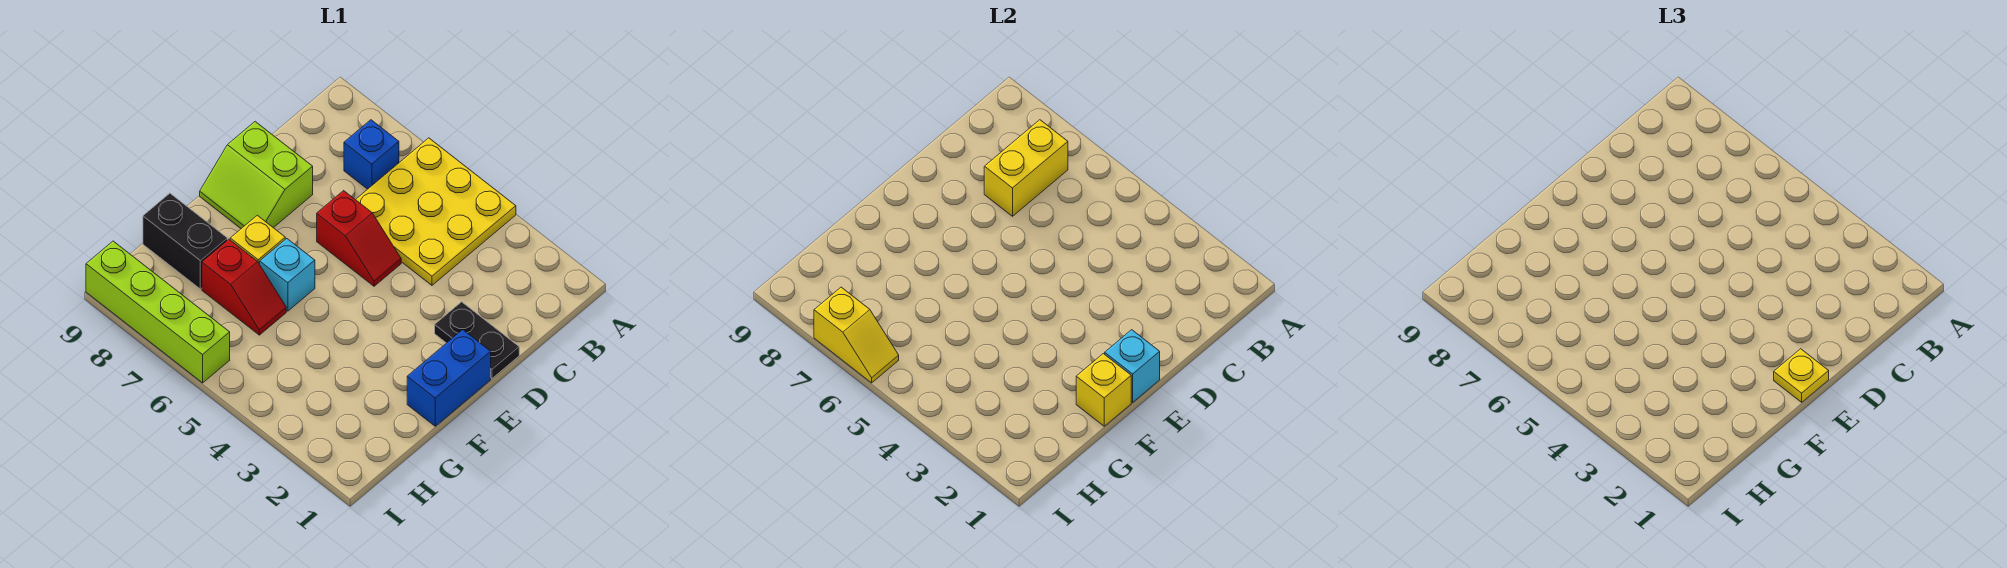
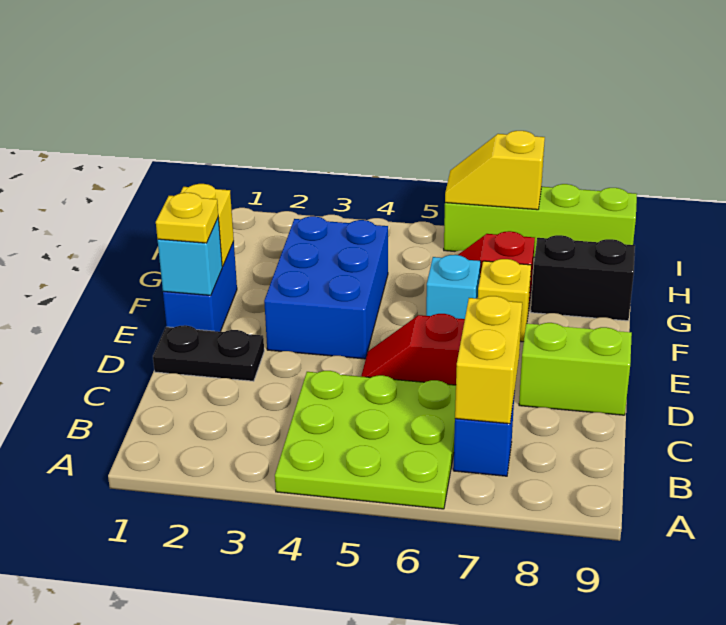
yellow 3x3 plate [356,138,516,285] -> lime 3x3 plate [275,371,456,509]
none -> blue 2x3 brick [264,216,388,359]

